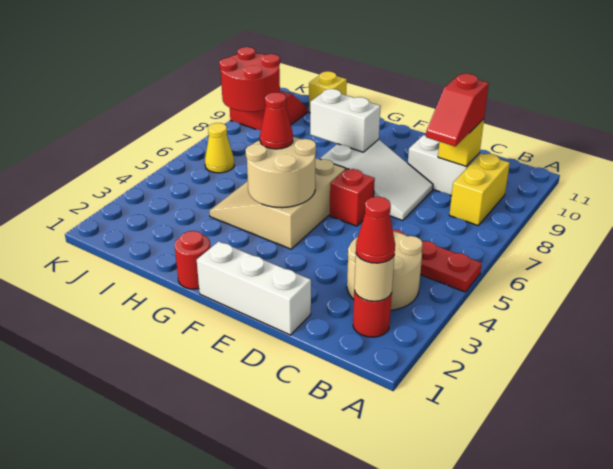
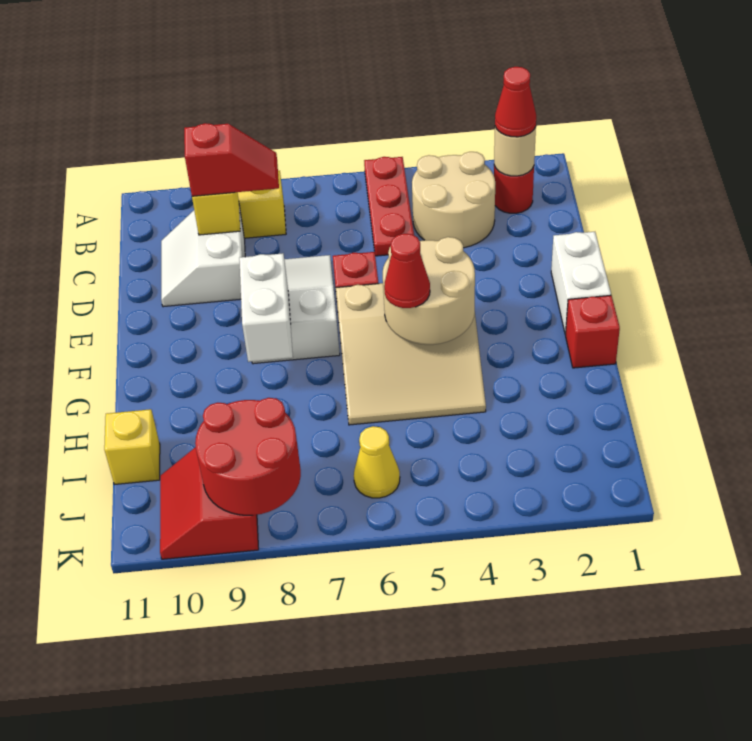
white 1x3 brick [197,241,311,335] -> white 1x2 brick [551,232,611,334]
red 1x1 round brick [175,231,211,289] -> red 1x1 brick [566,295,620,368]

